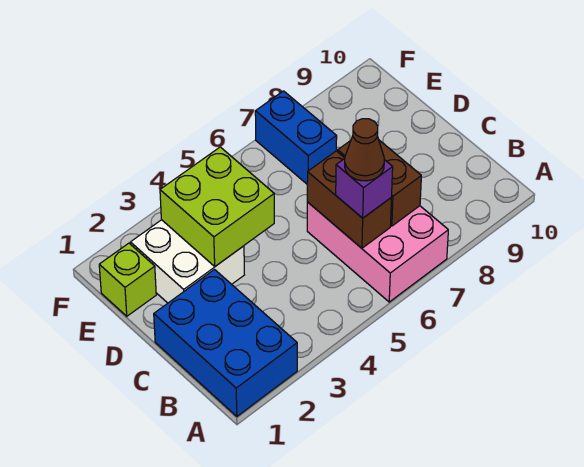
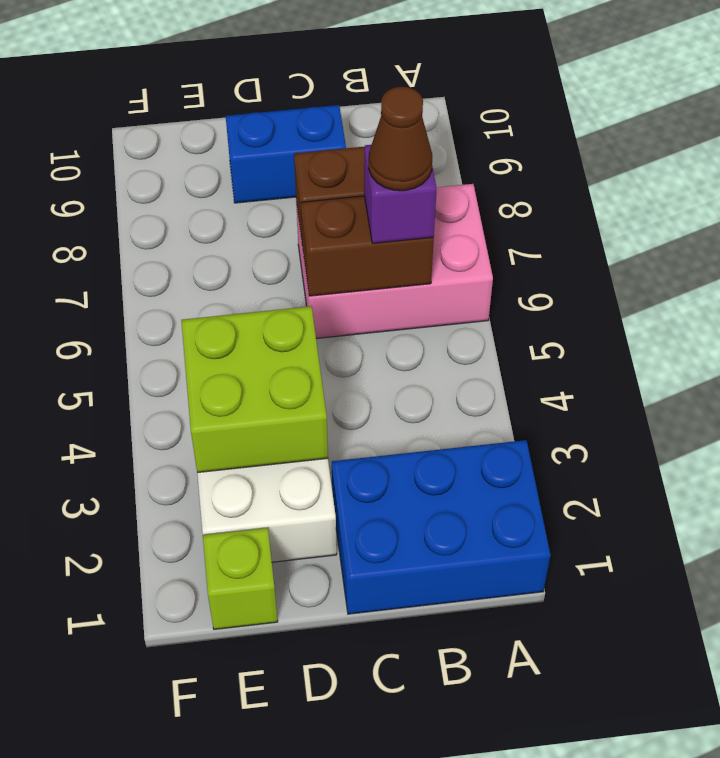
blue 1x2 brick [255,91,337,184] -> blue 1x2 brick moved to [226,105,346,203]

